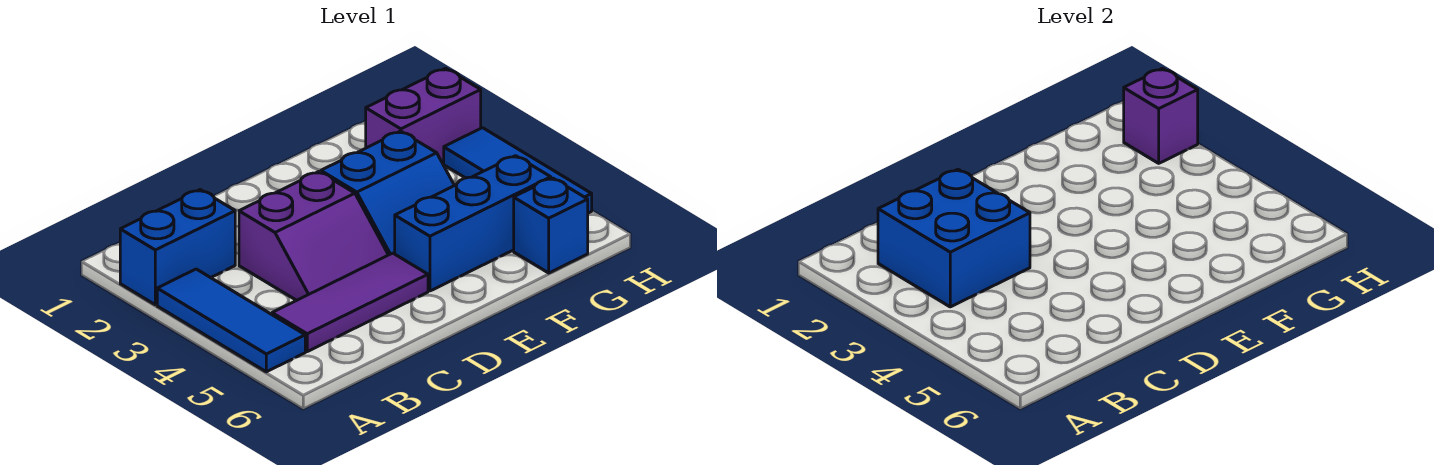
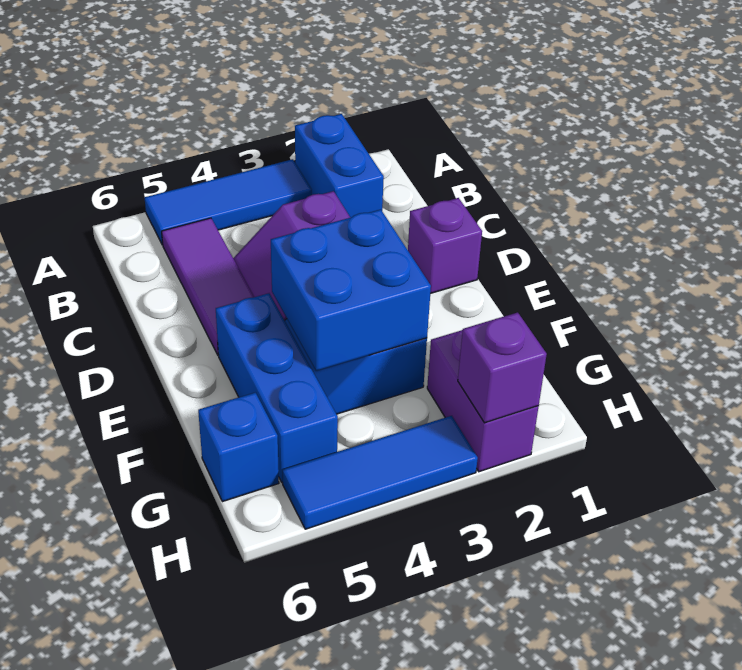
blue 2x2 brick [878,169,1030,307] -> blue 2x2 brick moved to [271,209,431,371]
none -> purple 1x1 brick [408,198,482,294]

